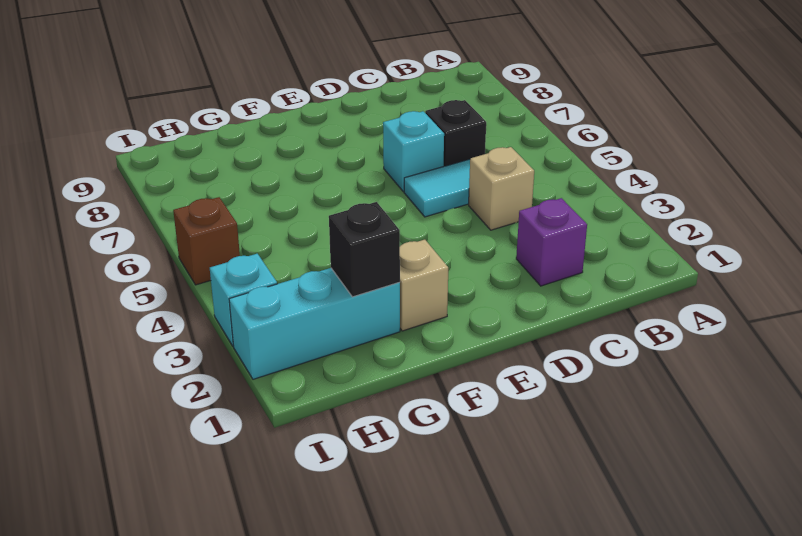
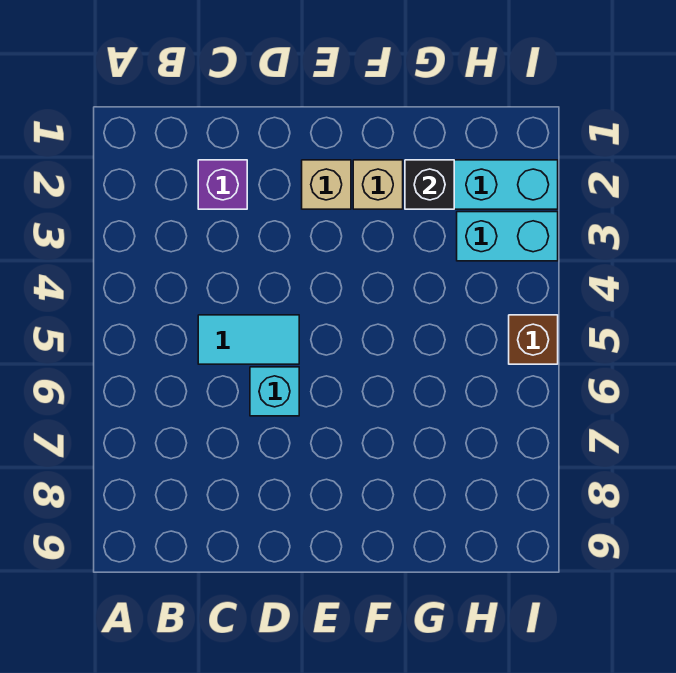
tan 1x1 brick [469,147,534,230] -> tan 1x1 brick moved to [302,160,351,209]
black 1x1 brick [425,100,486,166] -> none
cyan 1x1 brick [210,254,277,346] -> cyan 1x2 brick [457,212,558,261]

